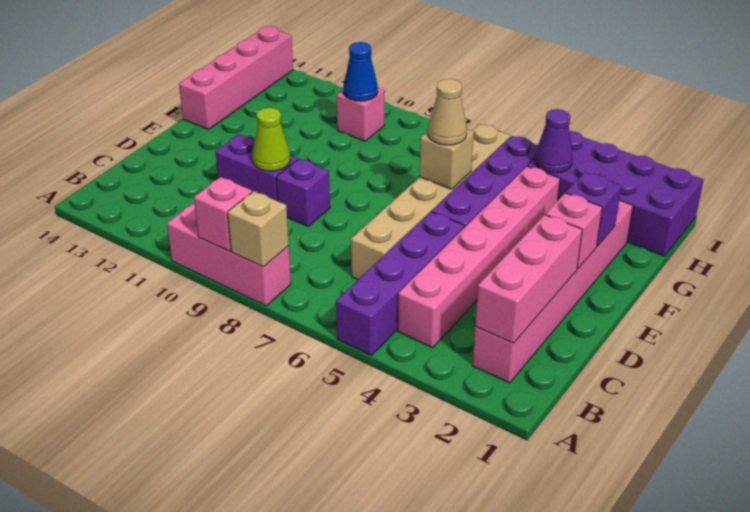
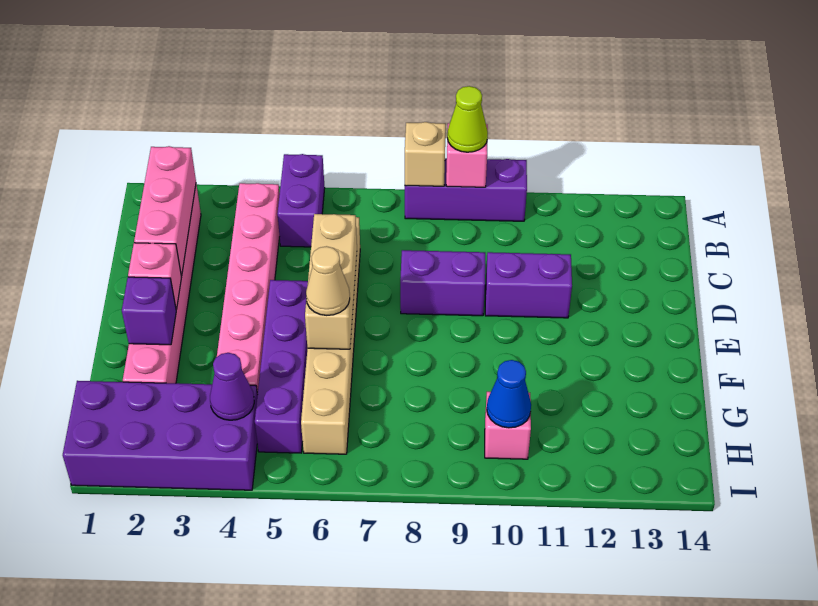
purple 1x4 brick [336,212,464,355] -> purple 1x2 brick [277,154,325,247]
pink 1x3 brick [167,204,291,306] -> purple 1x3 brick [405,158,527,221]
purple 1x1 brick [276,159,330,226] -> purple 1x2 brick [400,250,485,316]
lime 1x1 cone [253,108,290,171] -> lime 1x1 cone moved to [447,86,488,152]
tan 1x1 brick [419,130,474,189] -> tan 1x3 brick [305,214,357,349]
pink 1x4 brick [179,26,293,129] -> none

